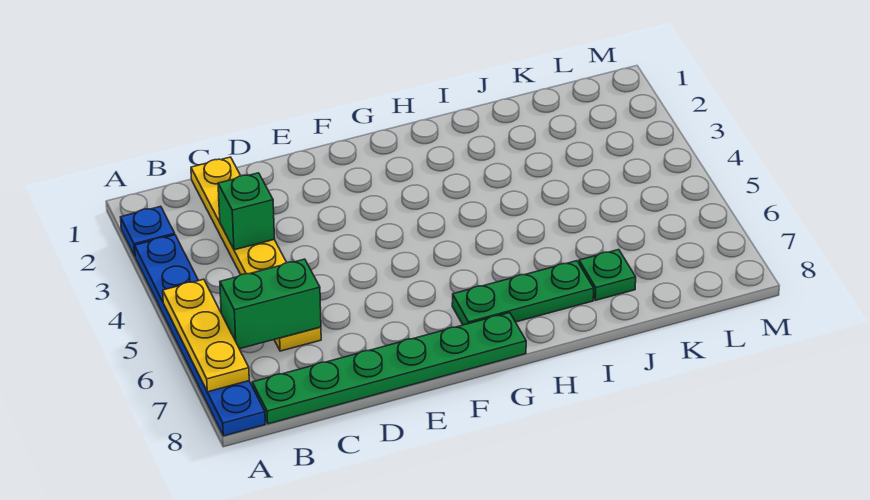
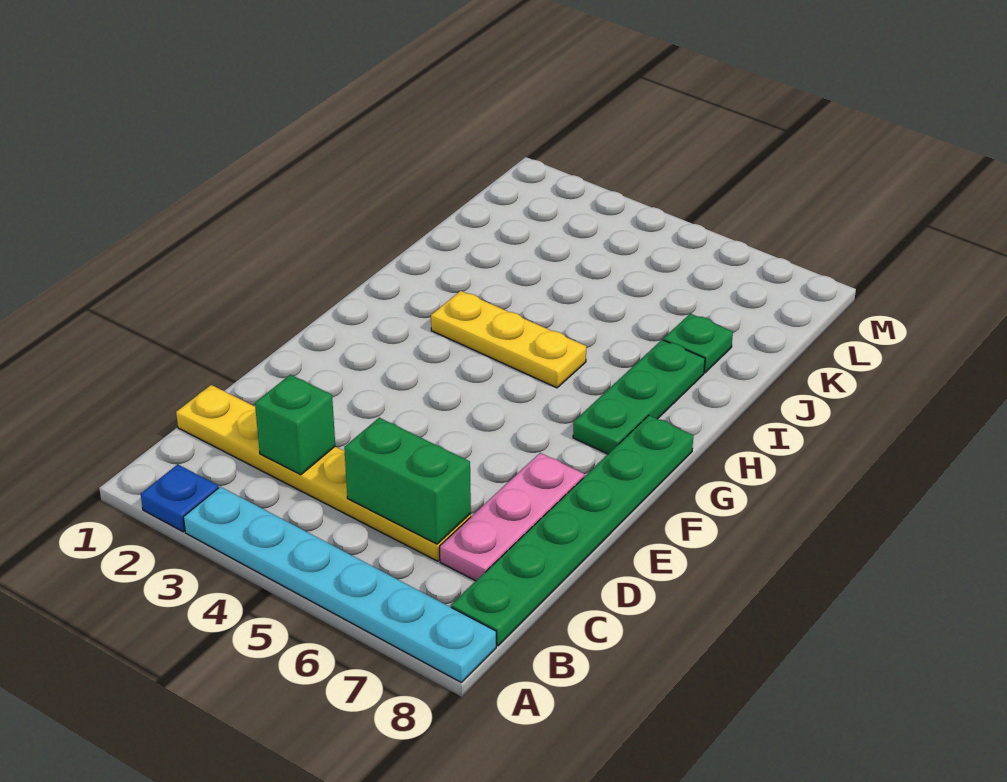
blue 1x6 plate [135,235,265,436] -> cyan 1x6 plate [183,487,496,682]
yellow 1x3 plate [163,279,249,392] -> yellow 1x3 plate moved to [431,291,586,388]
green 1x2 brick [220,259,321,349] -> green 1x2 brick turned to [344,418,471,544]
none -> pink 1x3 plate [440,453,584,581]

